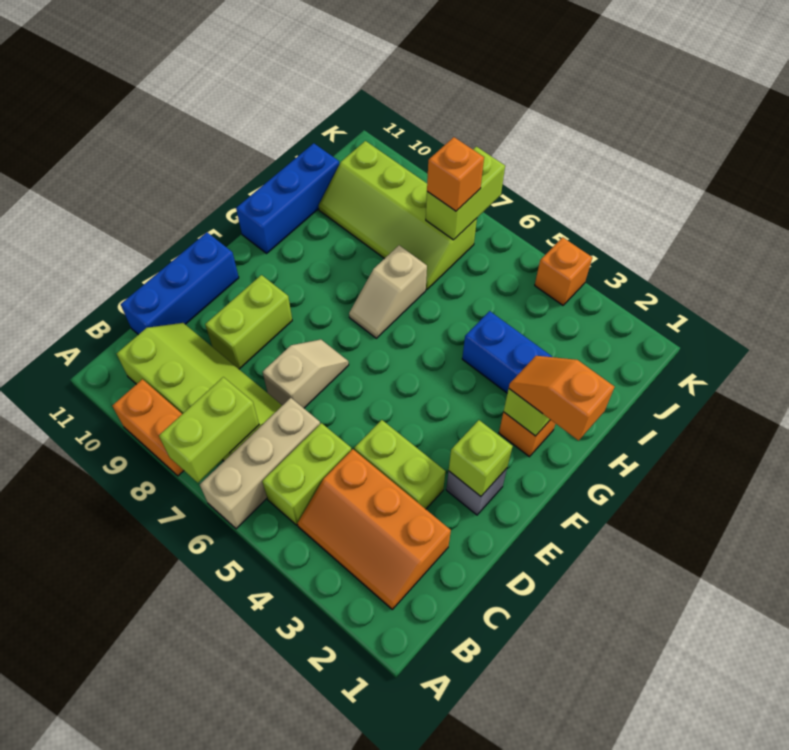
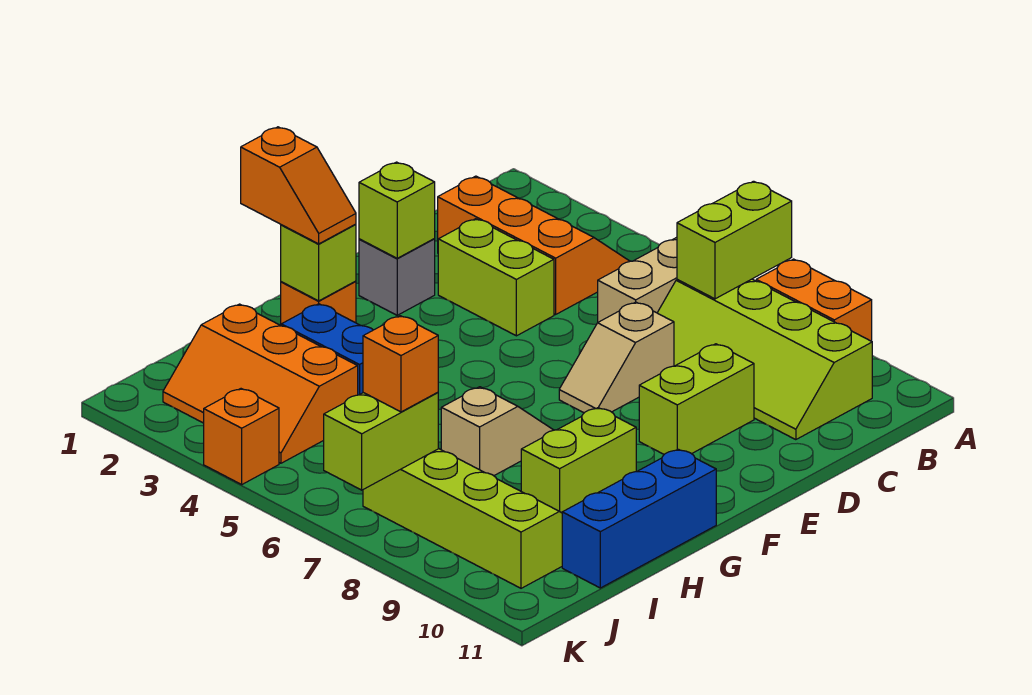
lime 1x2 brick [262,423,352,525] -> lime 1x2 brick moved to [521,408,636,513]
blue 1x3 brick [121,232,239,335] -> none
none -> orange 2x3 slope [163,304,358,463]

